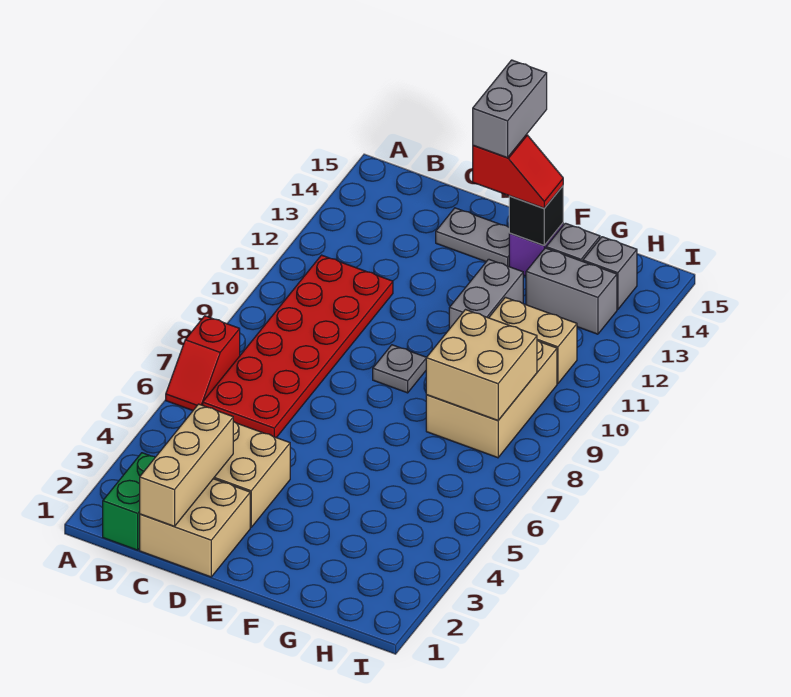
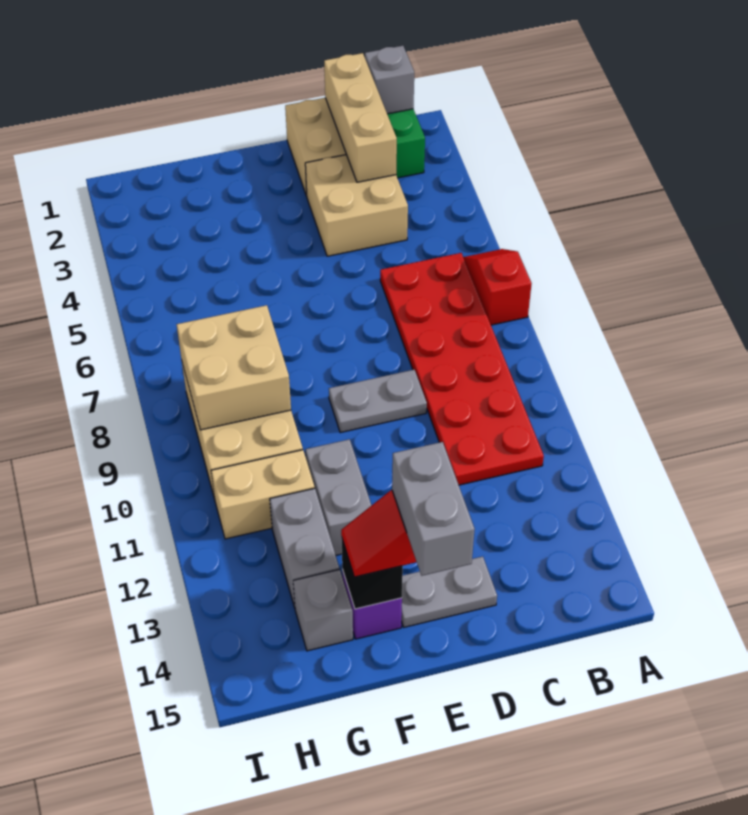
grey 1x1 plate [373,345,427,393] -> grey 1x2 plate [329,370,427,433]
grey 1x2 brick [526,248,617,334] -> grey 1x2 brick turned to [270,488,339,607]
grey 1x1 brick [583,237,637,310] -> grey 1x1 brick moved to [365,46,414,114]

